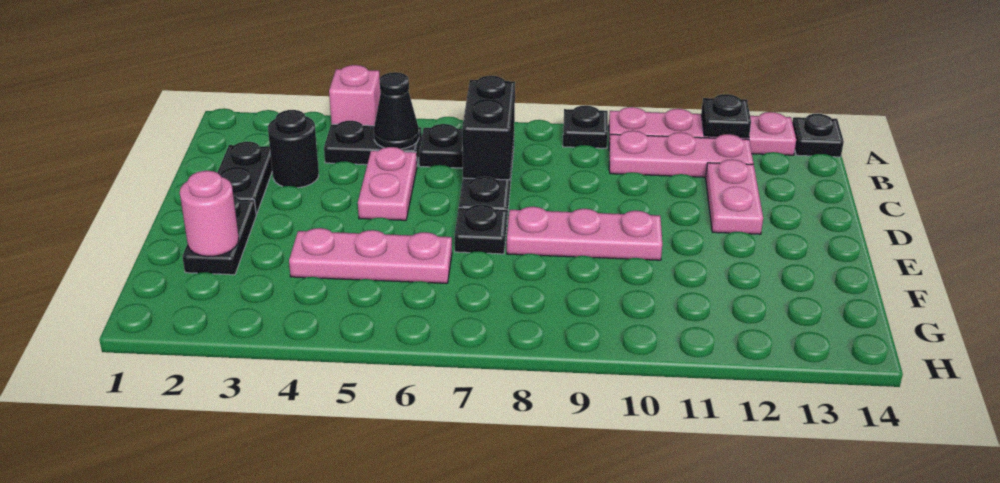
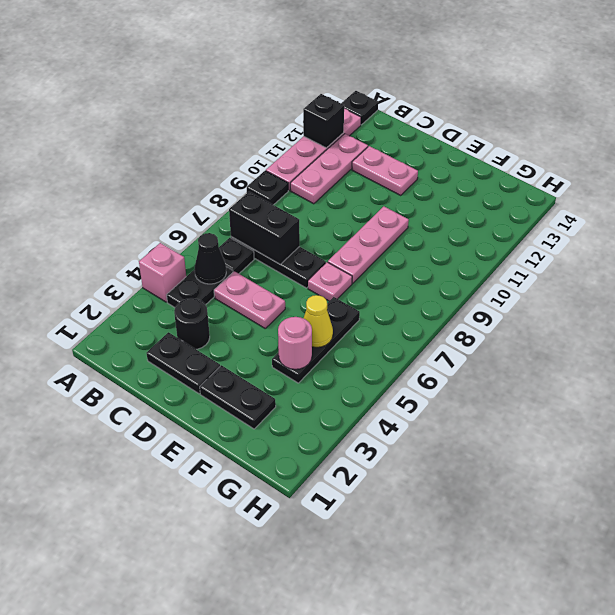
black 1x1 plate [701,94,751,138] -> black 1x1 brick [303,94,344,148]
black 1x1 plate [455,205,507,254] -> pink 1x1 plate [308,262,352,301]
pink 1x1 round brick [180,171,239,257] -> pink 1x1 round brick moved to [278,317,312,369]
pink 1x3 plate [289,228,452,283] -> black 1x3 plate [272,297,360,383]
none -> yellow 1x1 cone [304,295,333,347]

